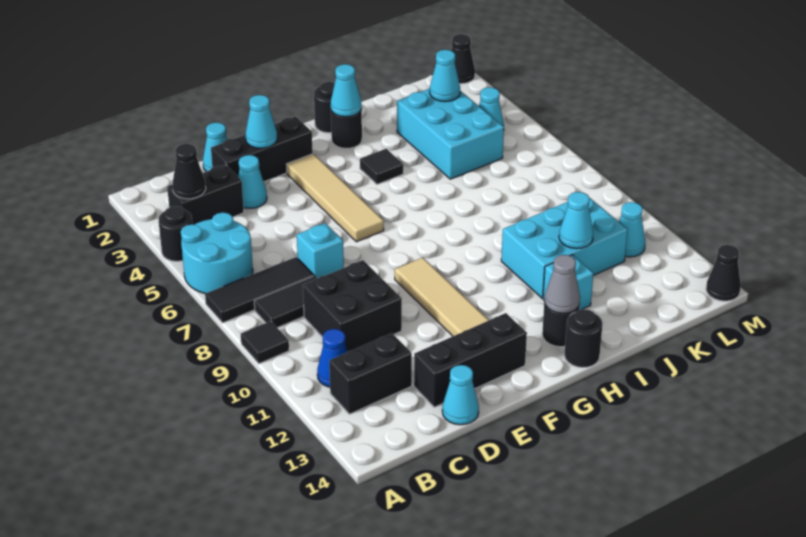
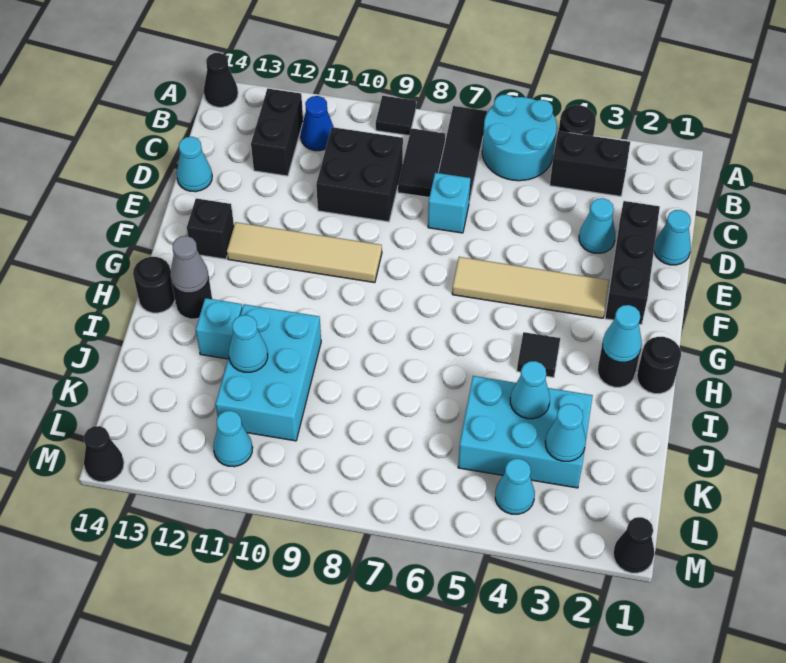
black 1x2 brick [167,165,244,225] -> black 1x2 brick turned to [550,131,630,196]
black 1x1 cone [173,144,206,199] -> black 1x1 cone moved to [204,53,238,107]
black 1x3 brick [414,313,527,407] -> black 1x1 brick [187,198,234,259]
cyan 1x1 cone [245,95,277,148] -> cyan 1x1 cone moved to [510,361,550,419]

